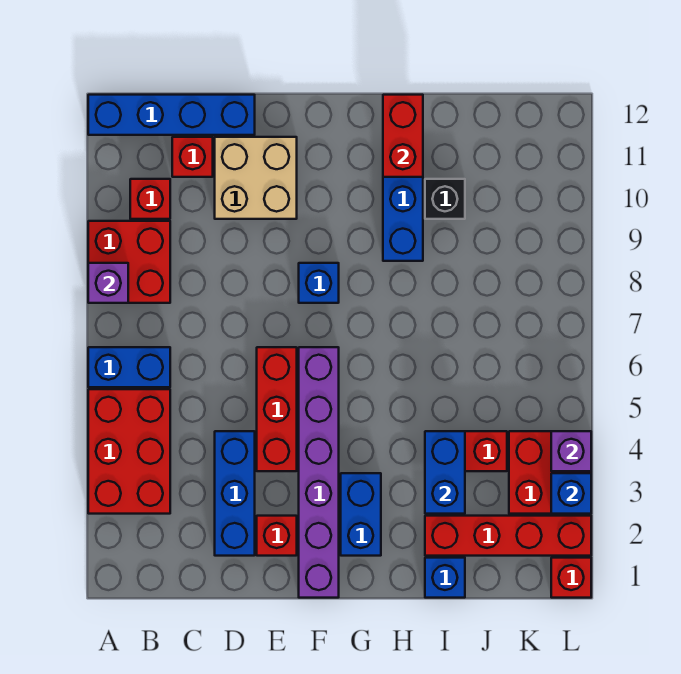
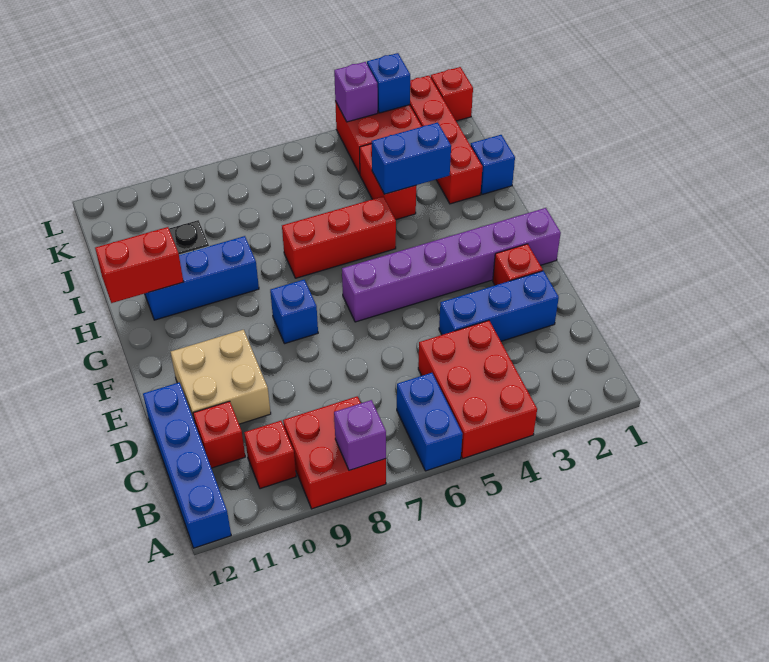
red 2x3 brick [88,389,170,514] -> red 2x3 brick turned to [418,320,537,459]
red 1x3 brick [257,347,297,471] -> red 1x3 brick moved to [282,197,396,278]
blue 1x2 brick [341,473,381,556] -> none

